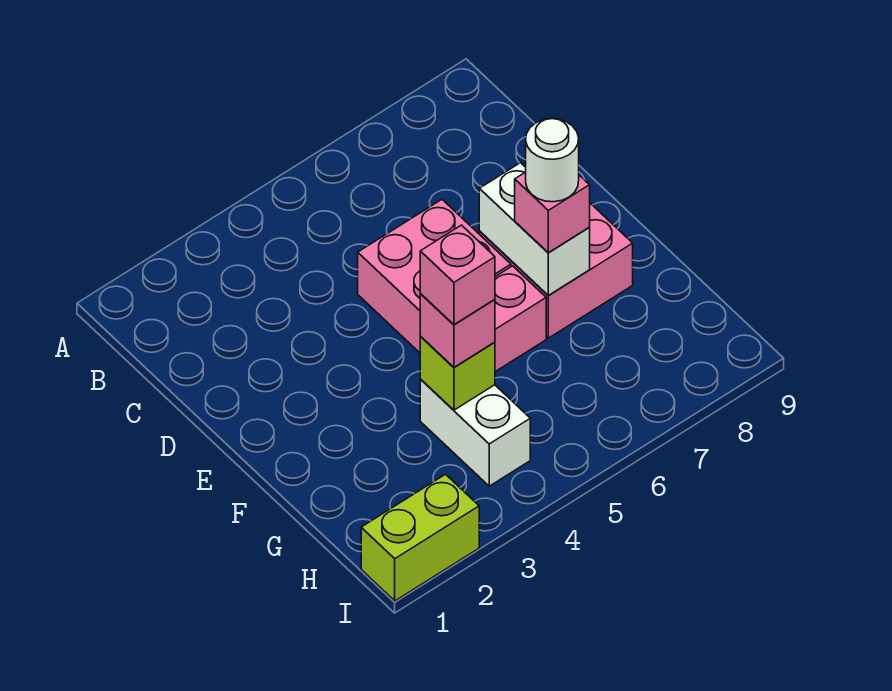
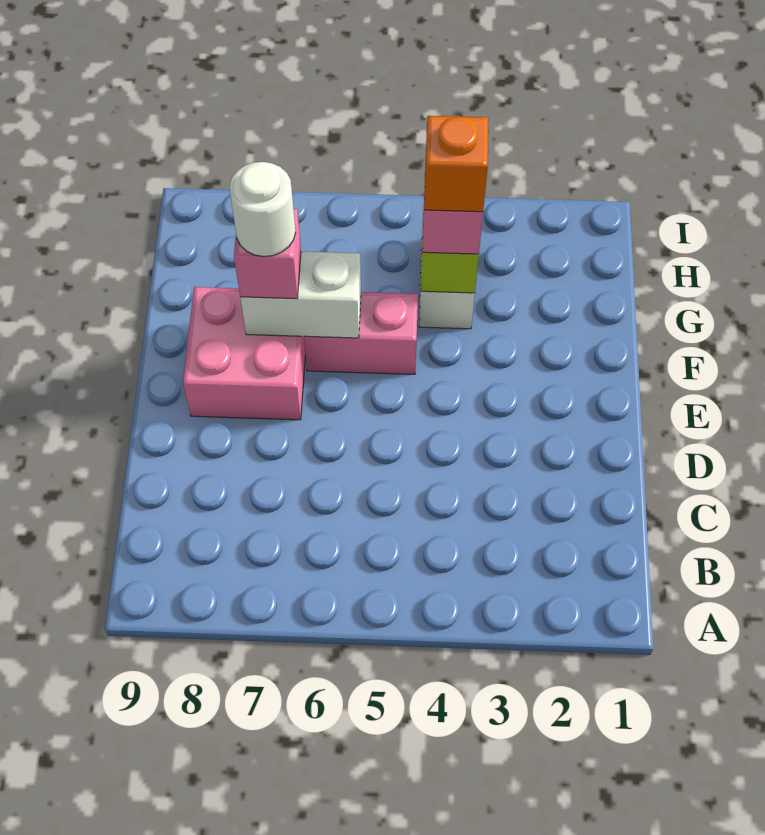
pink 2x2 brick [358,200,511,353] -> none
white 1x2 brick [479,163,590,296] -> white 1x2 brick turned to [240,251,361,338]
pink 1x1 brick [420,225,495,325] -> orange 1x1 brick [424,116,488,212]
lime 1x2 brick [361,474,479,601] -> none

